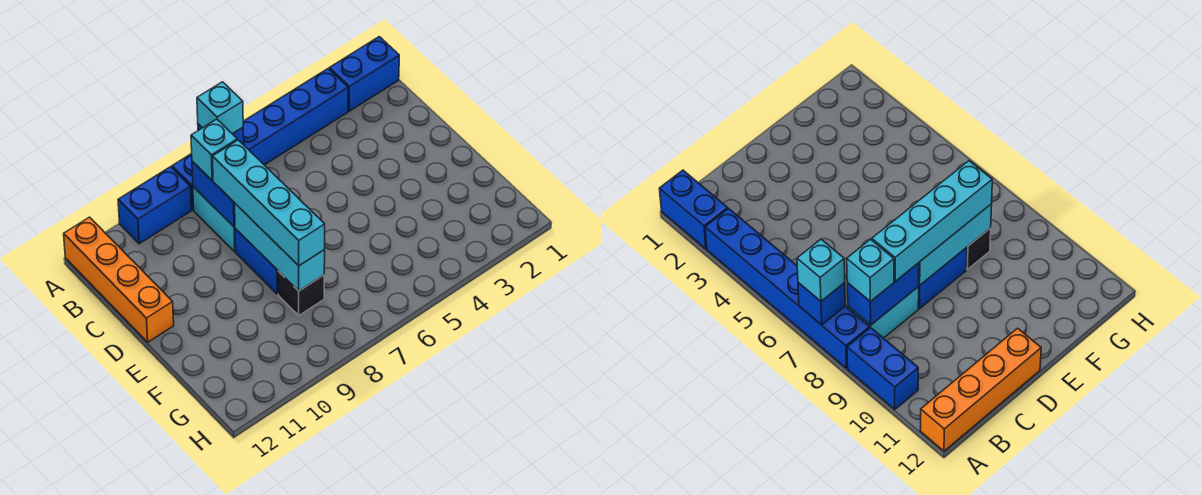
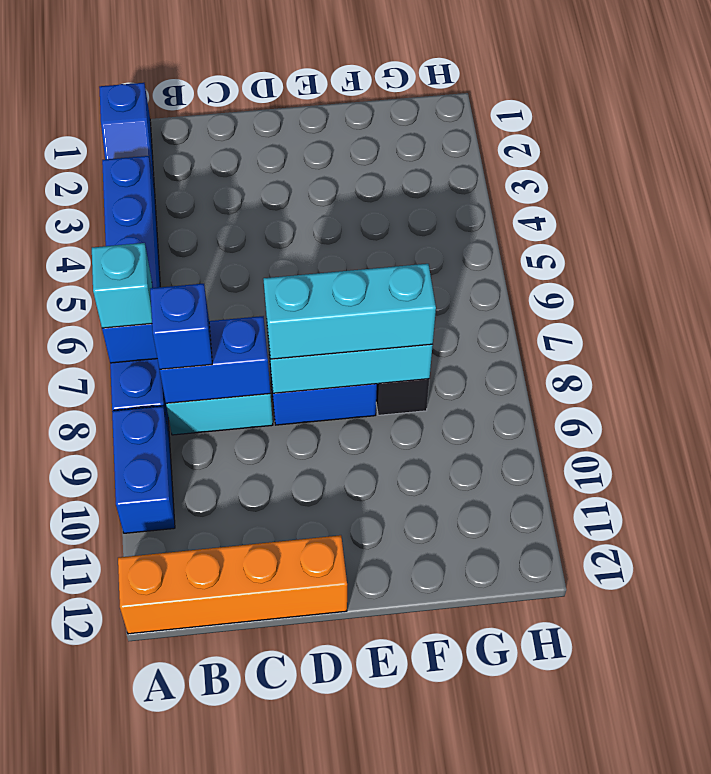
blue 1x2 brick [329,37,399,111] -> blue 1x2 slope [99,83,154,184]
cyan 1x1 brick [191,119,237,180] -> blue 1x1 brick [150,284,212,369]
cyan 1x4 brick [212,140,325,266] -> cyan 1x3 brick [263,264,436,359]

